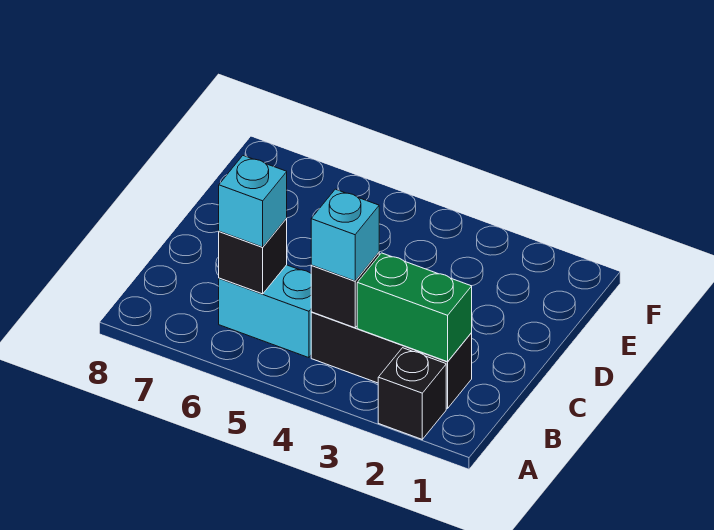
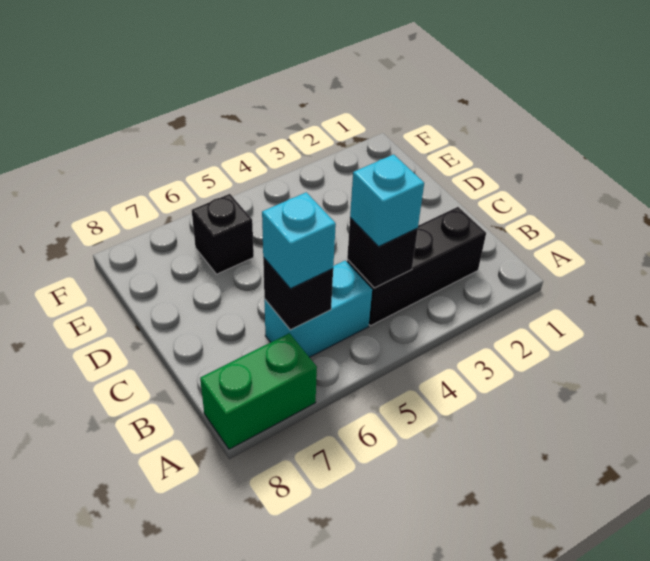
black 1x1 brick [378,348,446,439] -> black 1x1 brick moved to [192,194,254,274]
green 1x2 brick [357,253,472,362] -> green 1x2 brick moved to [200,333,317,449]

